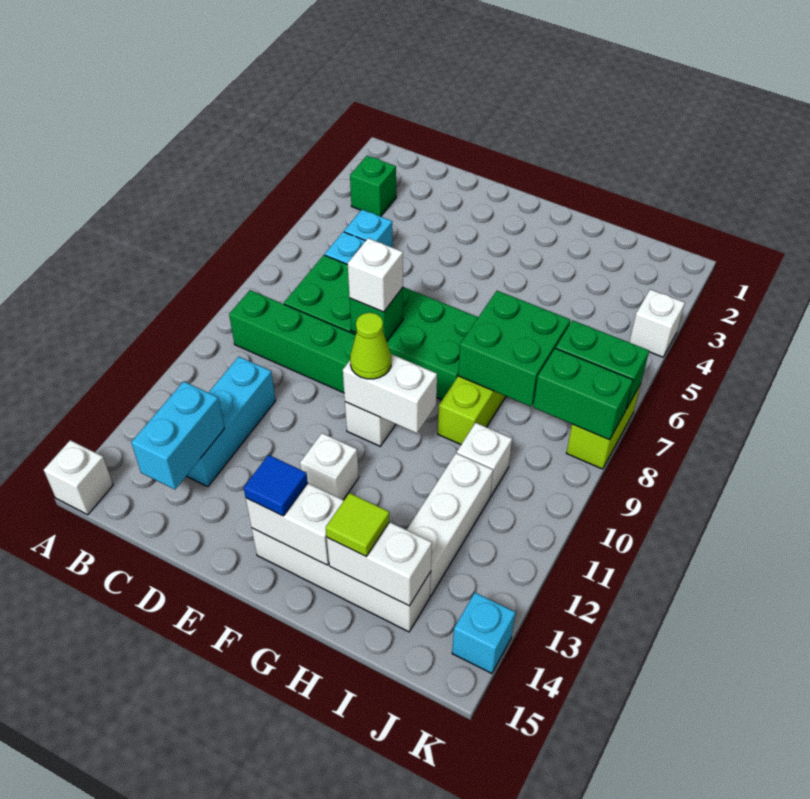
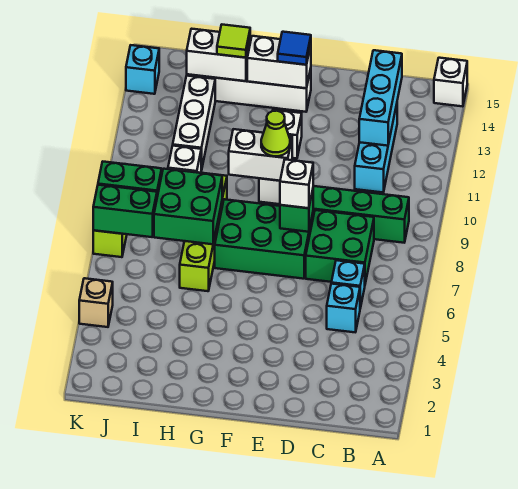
green 1x1 brick [350,156,396,216] -> none
cyan 1x2 brick [131,381,225,489] -> cyan 1x3 brick [359,50,402,146]
white 1x1 brick [629,289,685,357] -> tan 1x1 brick [79,278,113,327]

